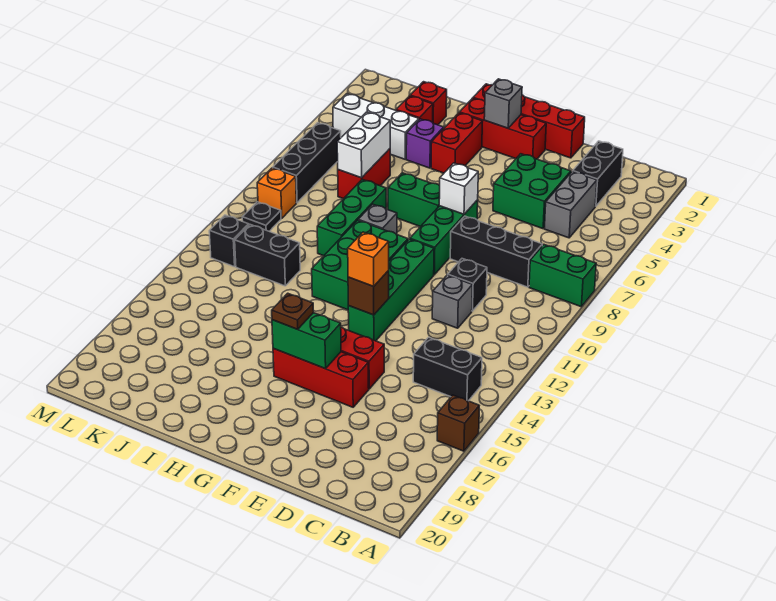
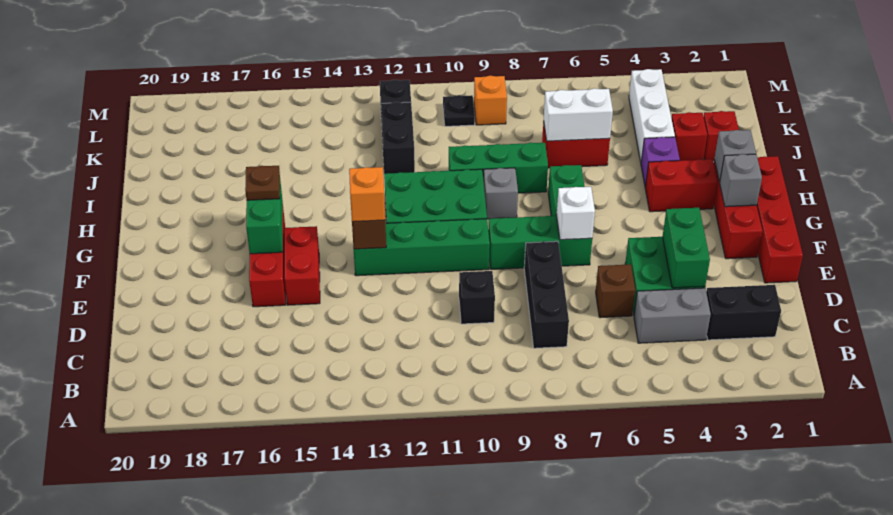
green 1x2 brick [529,245,596,307] -> green 1x2 brick moved to [663,208,710,288]
brown 1x1 brick [437,395,479,451] -> brown 1x1 brick moved to [596,264,635,318]
black 1x2 brick [413,337,482,401] -> none
grey 1x1 brick [432,275,472,328] -> grey 1x1 brick moved to [714,130,756,182]
black 1x3 brick [273,123,341,203] -> none

